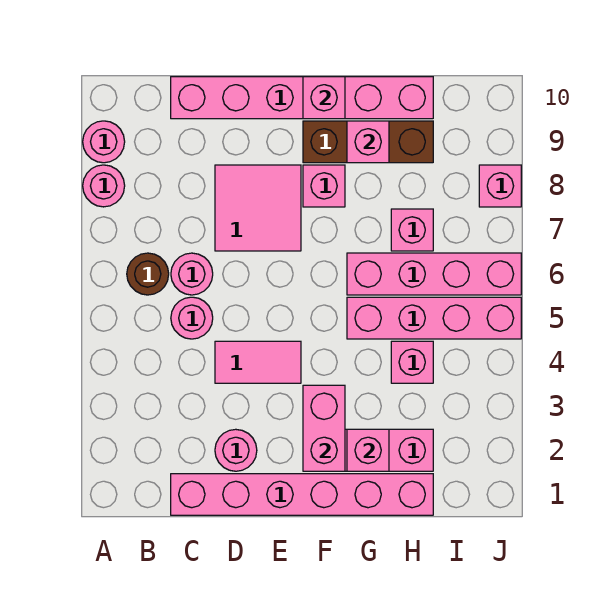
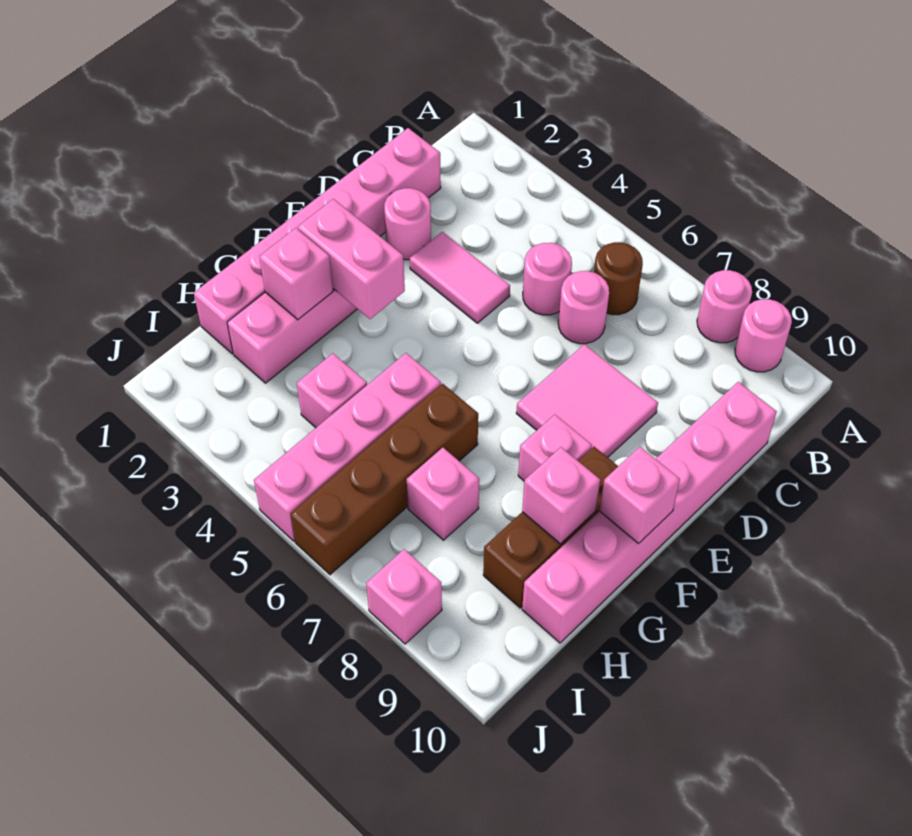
pink 1x2 tile [215,341,301,383] -> pink 1x2 tile turned to [410,232,510,323]
pink 1x4 brick [347,253,521,295] -> brown 1x4 brick [290,384,478,575]

